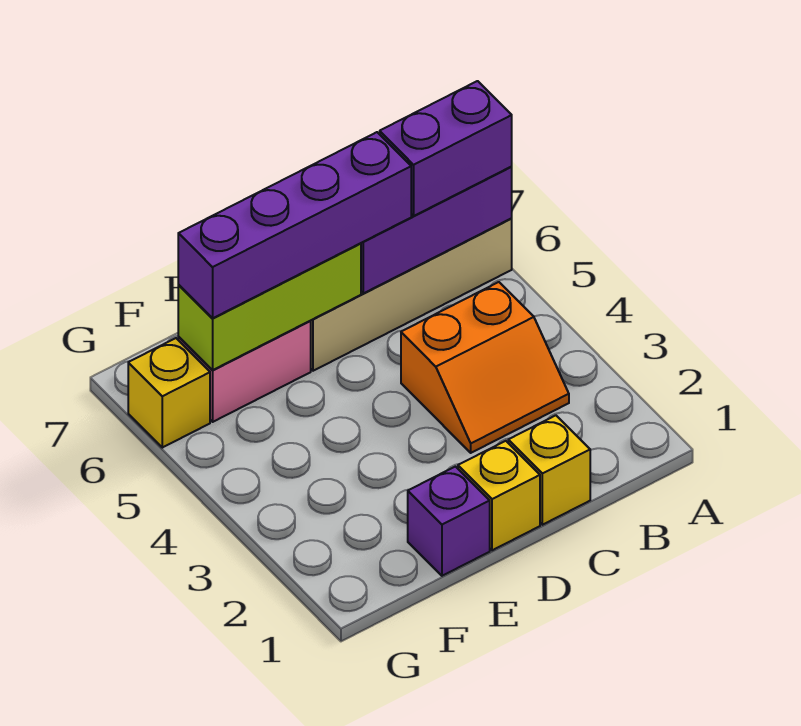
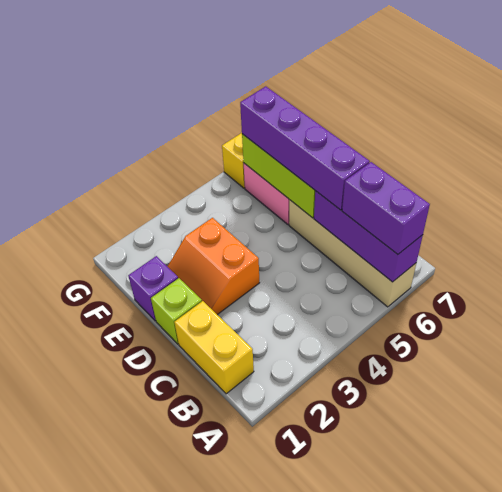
orange 2x2 slope [401,282,569,453] -> orange 2x2 slope moved to [167,218,259,315]
yellow 1x1 brick [508,415,590,525] -> yellow 1x2 brick [174,301,254,394]
yellow 1x1 brick [458,441,540,550] -> lime 1x1 brick [151,278,202,344]

